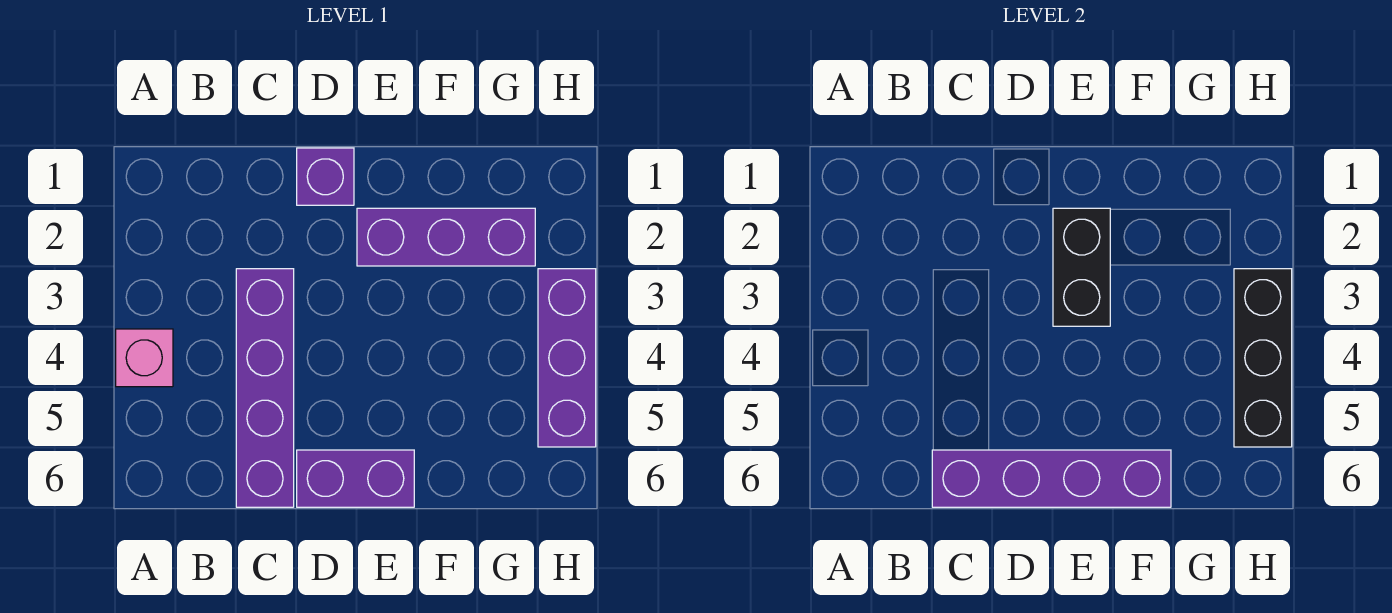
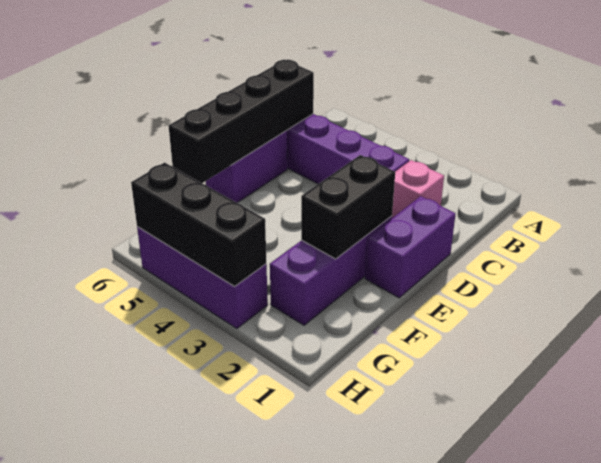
pink 1x1 brick [116,329,173,387] -> pink 1x1 brick moved to [392,160,444,218]
purple 1x4 brick [932,450,1171,507] -> black 1x4 brick [169,60,314,183]
purple 1x1 brick [297,148,354,205] -> purple 1x2 brick [365,196,455,298]
black 1x2 brick [1053,208,1110,326] -> black 1x2 brick turned to [301,155,395,259]

